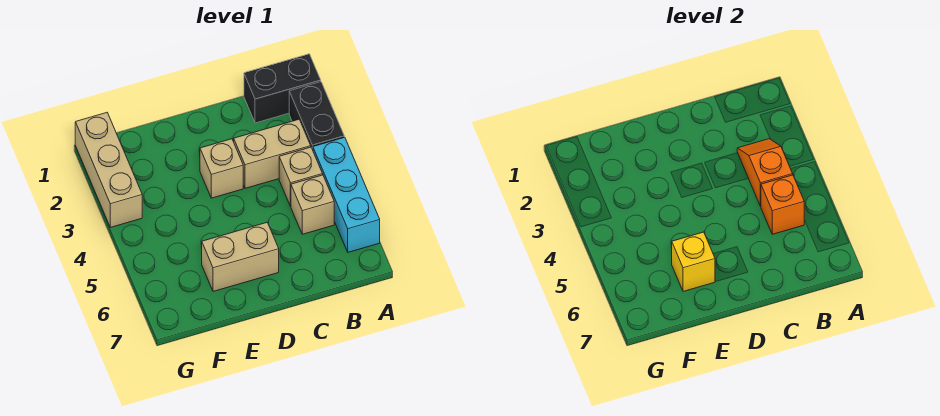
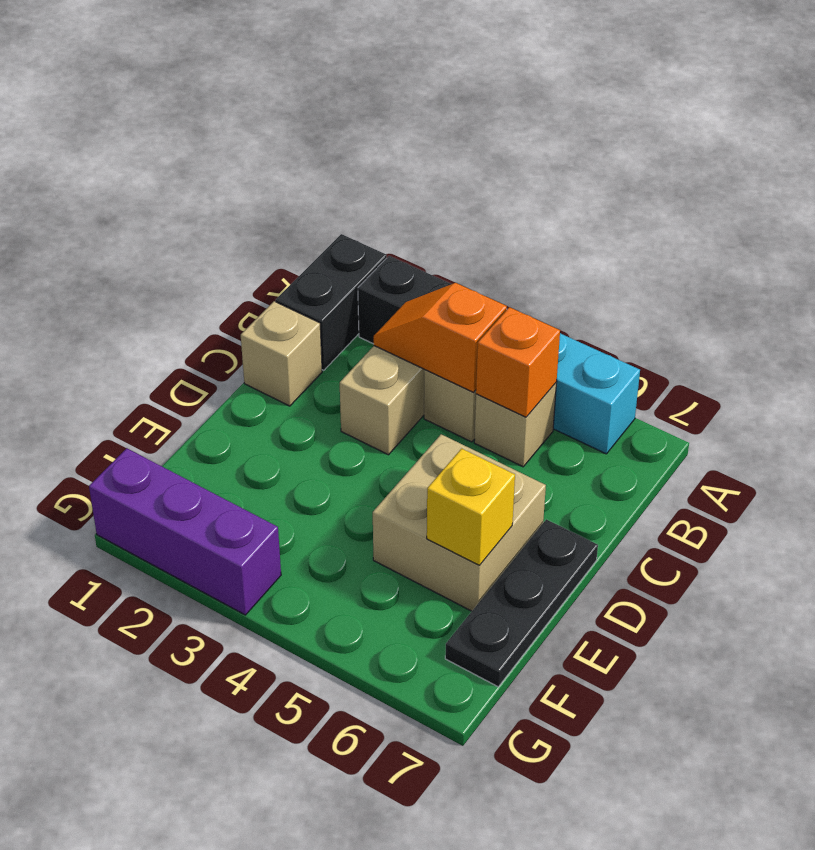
tan 1x1 brick [200,139,243,198] -> tan 1x1 brick moved to [241,301,322,406]
tan 1x2 brick [202,223,279,292] -> tan 2x2 brick [373,434,546,611]
none -> black 1x3 plate [445,519,598,687]
tan 1x3 brick [75,113,142,227] -> purple 1x3 brick [89,448,281,615]

